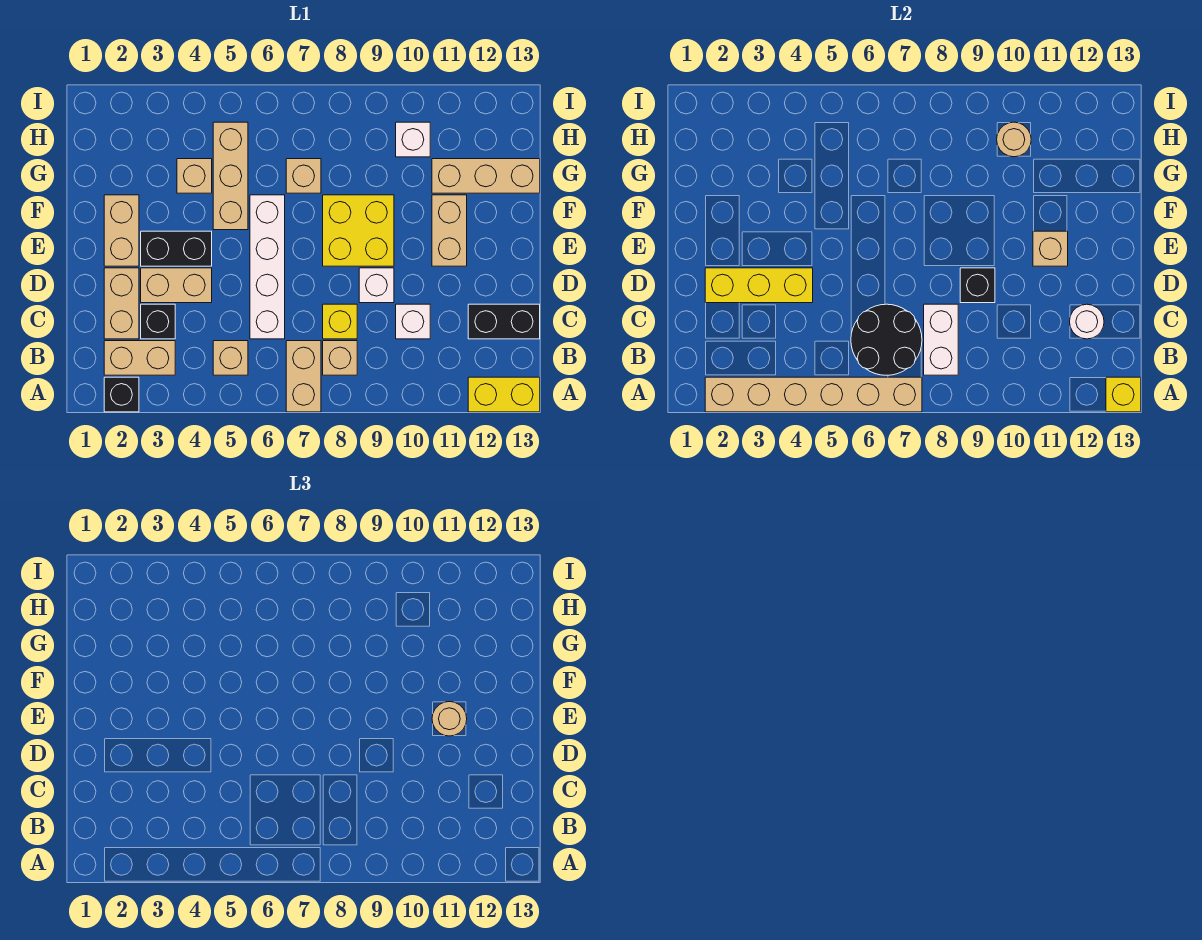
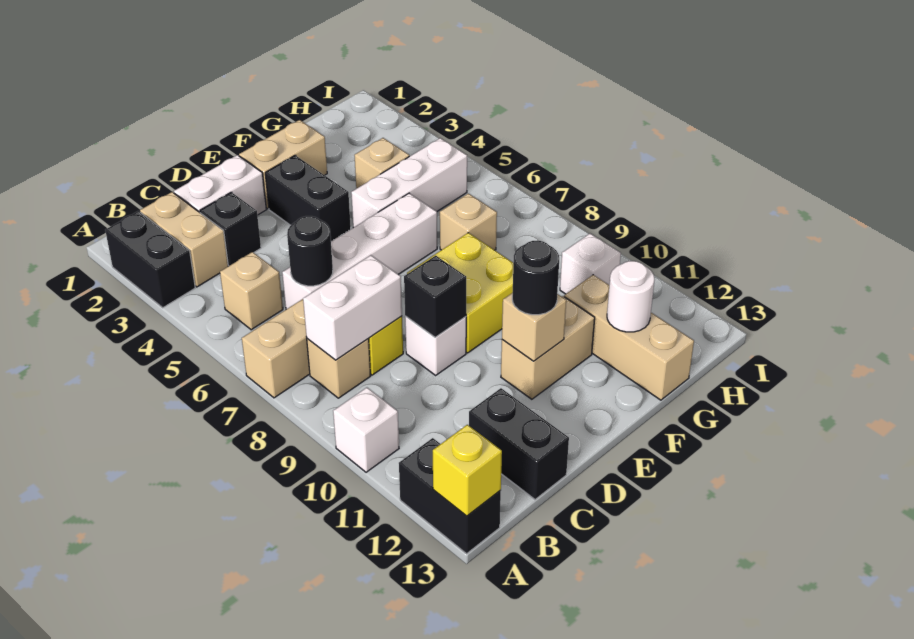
black 1x1 brick [104,377,139,412] -> black 1x2 brick [105,211,195,308]
tan 1x6 brick [705,377,922,412] -> none
yellow 1x2 brick [468,377,540,412] -> black 1x2 brick [399,438,501,554]
black 2x2 round brick [851,304,922,375] -> black 1x1 round brick [287,216,333,286]
tan 1x2 brick [104,268,139,339] -> white 1x2 brick [174,155,266,215]
white 1x1 brick [396,304,430,339] -> white 1x1 brick moved to [333,388,399,472]
white 1x1 round brick [1070,304,1104,339] -> white 1x1 round brick moved to [607,261,655,332]
yellow 1x3 brick [705,268,813,303] -> none
tan 1x2 brick [141,268,212,303] -> none
tan 1x1 round brick [432,702,467,736] -> black 1x1 round brick [512,241,559,315]
tan 1x3 brick [213,122,248,230] -> white 1x3 brick [351,138,467,228]
tan 1x1 round brick [997,122,1031,157] -> none

